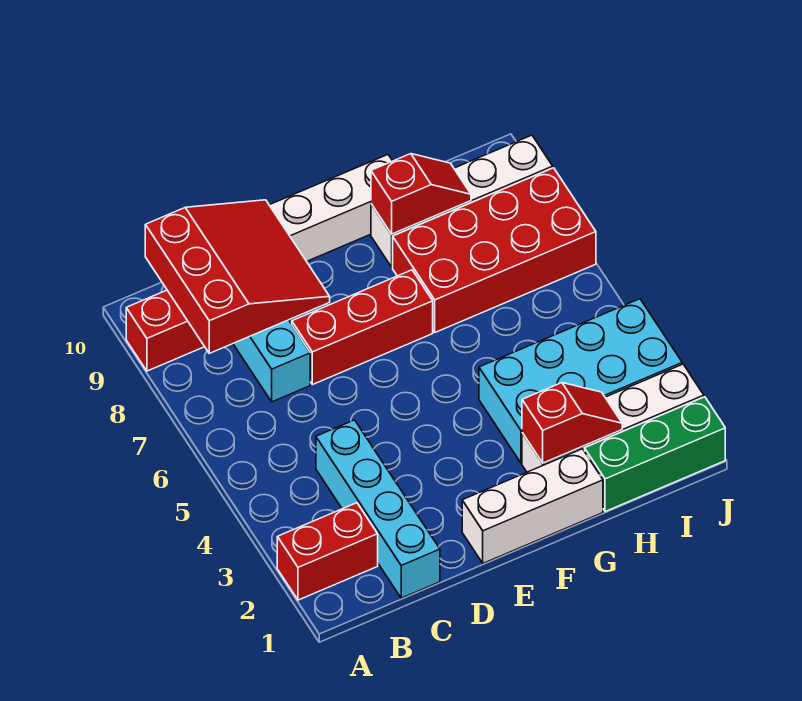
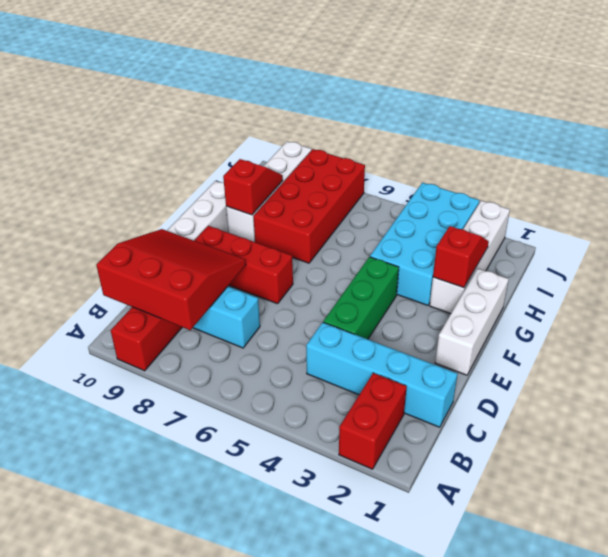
red 1x3 brick [292,270,433,385] -> red 1x3 brick turned to [194,226,293,304]
green 1x3 brick [585,397,725,512] -> green 1x3 brick moved to [323,257,399,339]

